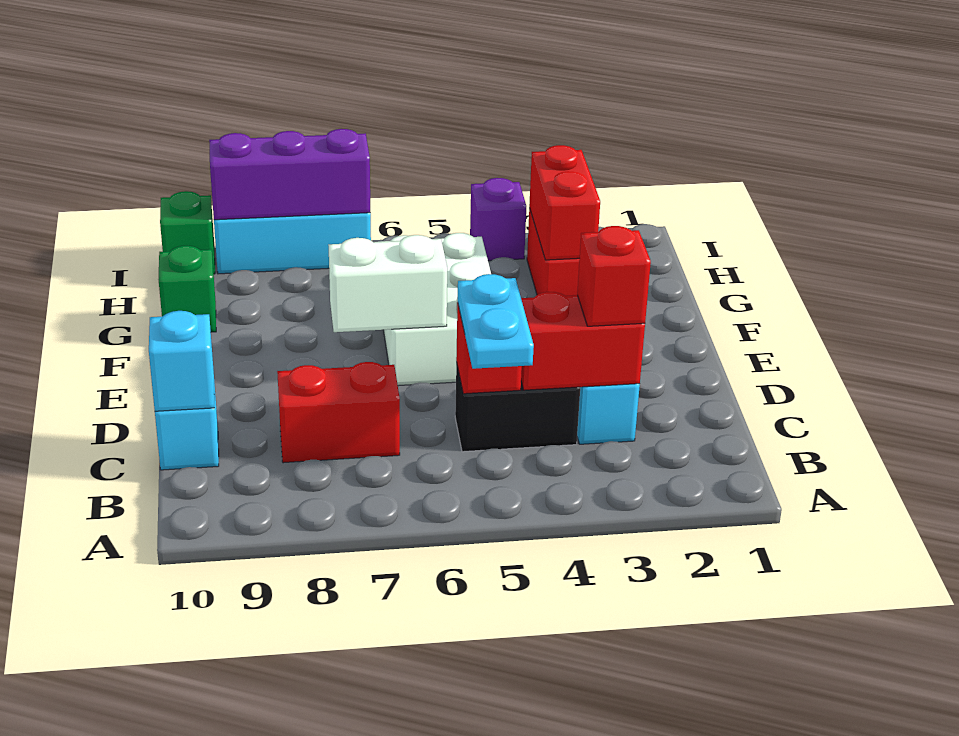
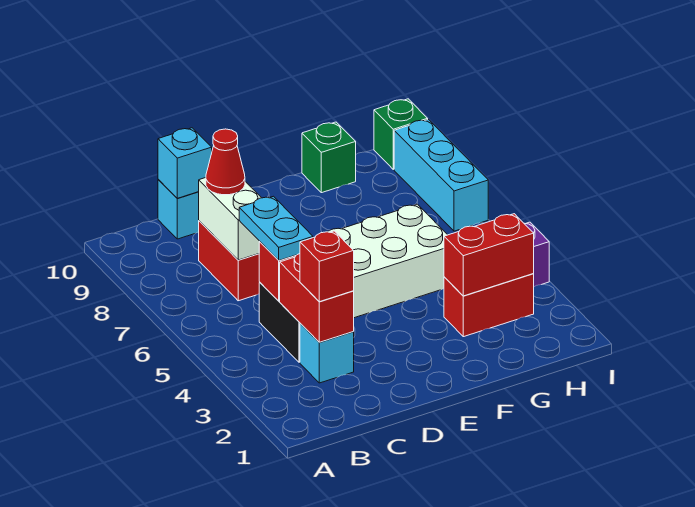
cyan 1x2 plate [458,274,534,369] -> cyan 1x2 plate turned to [239,196,313,260]
none -> red 1x1 cone [206,129,245,195]
white 1x2 brick [329,235,447,332] -> white 1x2 brick moved to [199,178,261,260]
purple 1x3 brick [209,129,370,220] -> none

